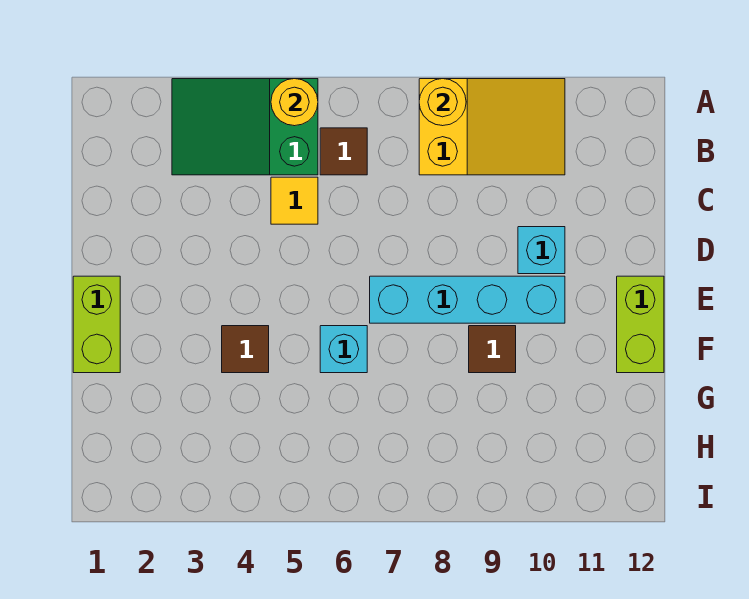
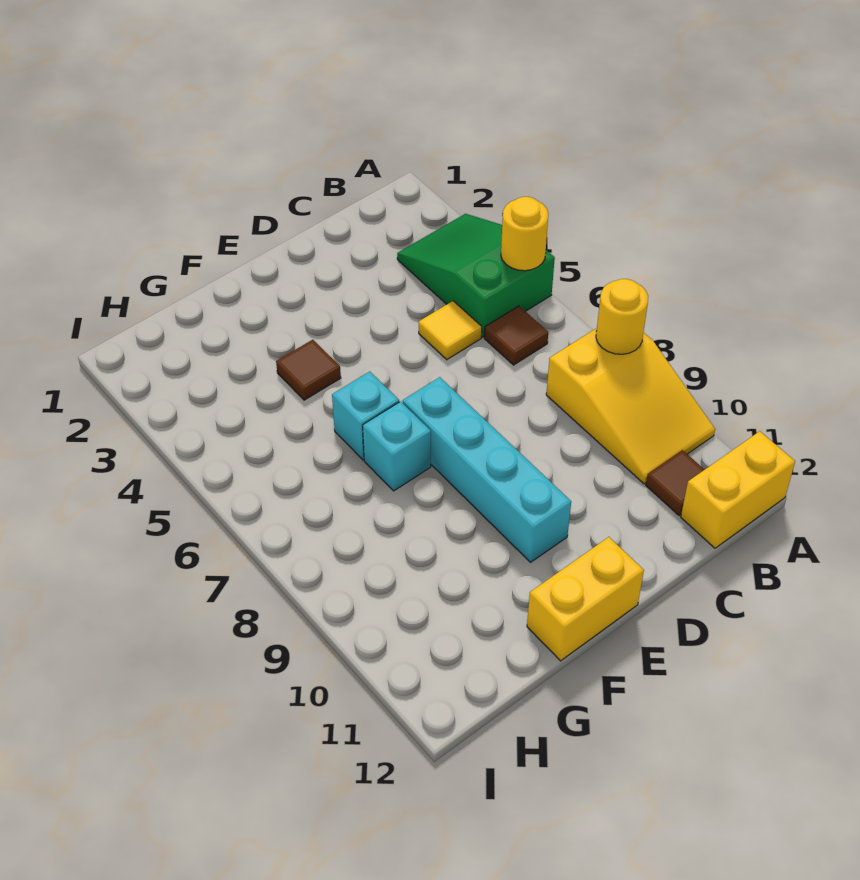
none -> yellow 1x2 brick [681,431,795,548]
cyan 1x1 brick [518,227,565,274] -> cyan 1x1 brick moved to [363,401,431,491]
lime 1x2 brick [73,276,120,373] -> none
lime 1x2 brick [617,276,664,373] -> yellow 1x2 brick [527,537,644,661]
brown 1x1 tile [469,326,516,373] -> brown 1x1 tile moved to [646,450,705,516]

